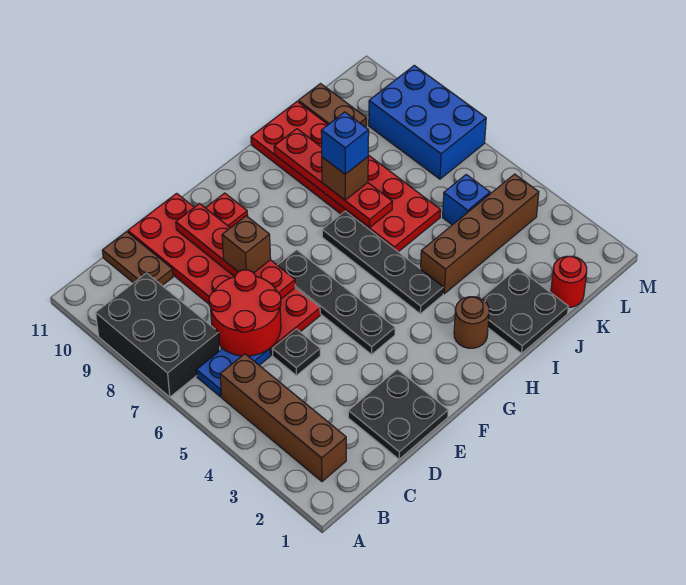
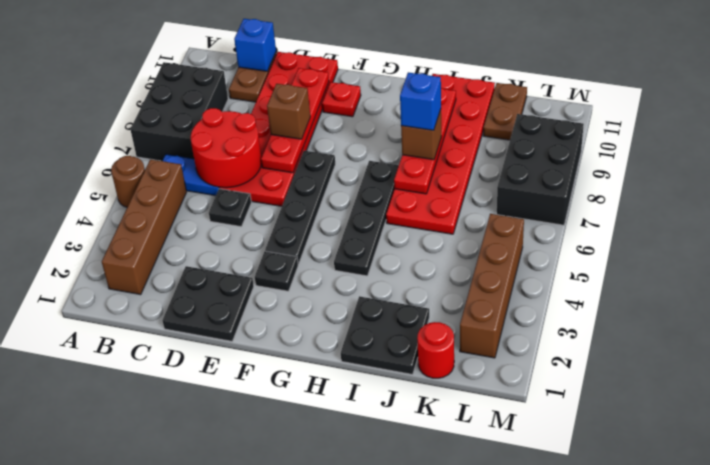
none -> black 1x1 plate [255,251,298,291]
brown 1x1 round brick [454,297,489,348] -> brown 1x1 round brick moved to [111,156,145,207]
brown 1x4 brick [421,174,539,294] -> brown 1x4 brick turned to [460,214,524,358]
blue 1x1 brick [443,175,490,225] -> blue 1x1 brick moved to [234,19,276,71]
blue 2x3 brick [369,65,486,179] -> black 2x3 brick [497,114,584,225]

